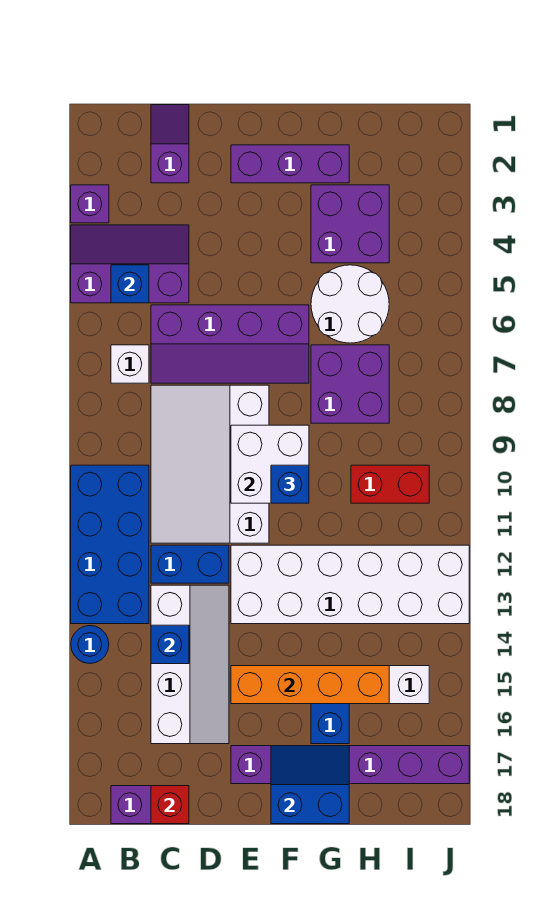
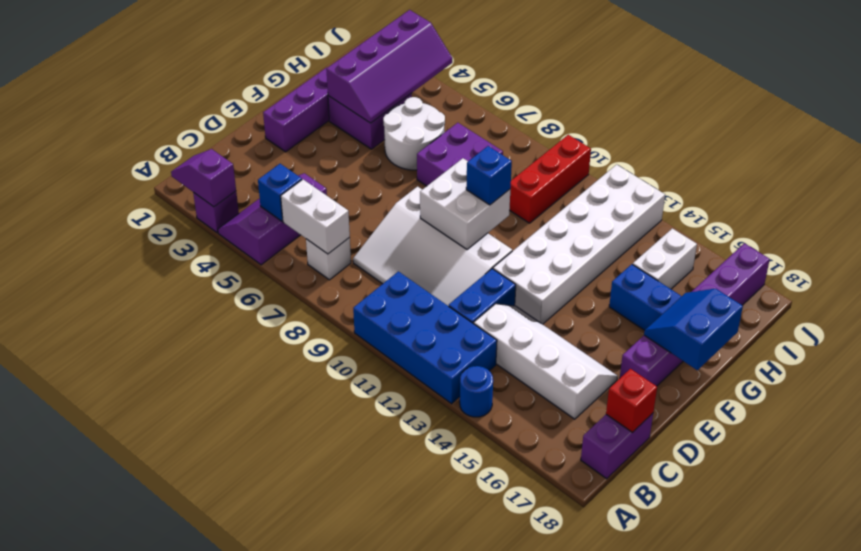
none -> white 1x2 brick [281,179,350,254]
purple 1x2 slope [151,105,189,183] -> purple 1x2 slope moved to [171,149,236,207]
purple 2x4 slope [151,305,309,383] -> purple 2x4 slope moved to [326,10,452,123]
blue 1x1 brick [151,625,189,664] -> none
orange 1x4 brick [231,666,389,704] -> none
red 1x2 brick [351,465,429,503] -> red 1x3 brick [510,135,591,223]

